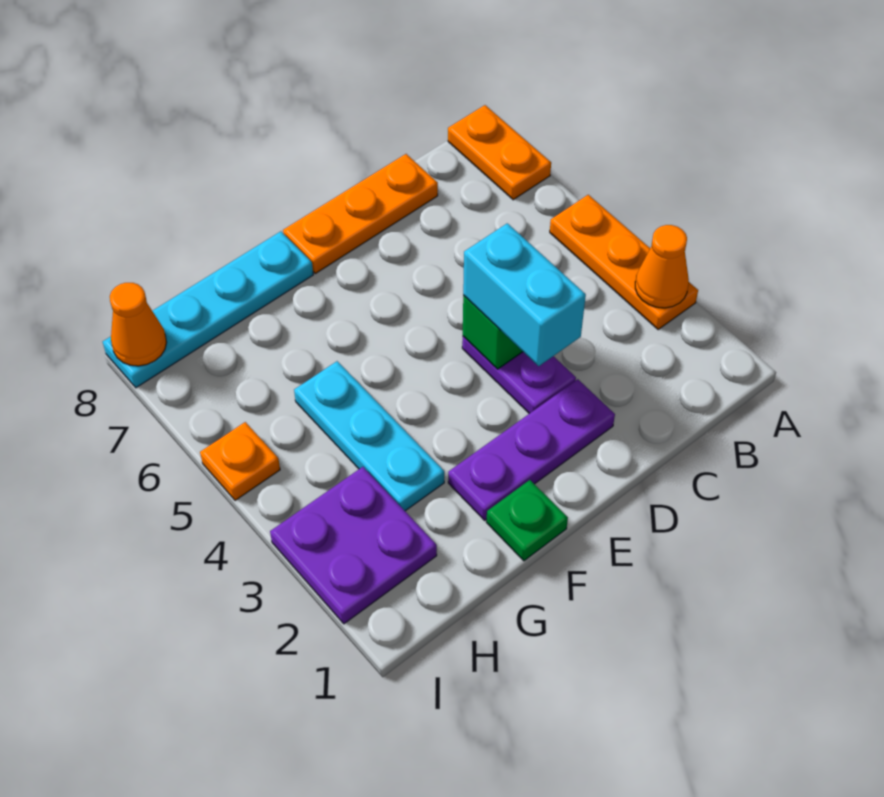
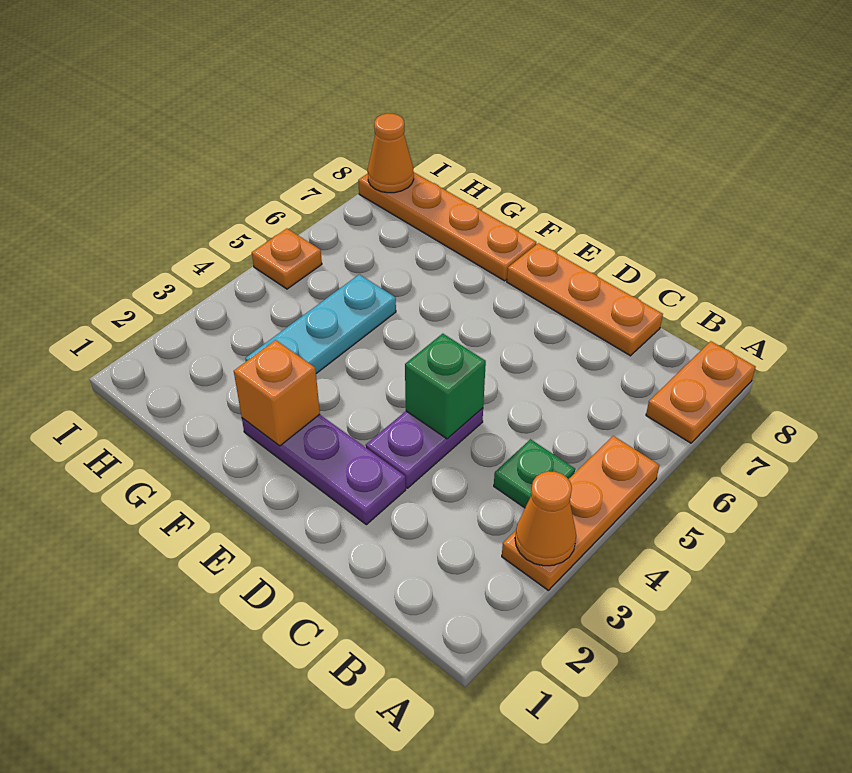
cyan 1x2 brick [463,223,586,366] -> none
green 1x1 plate [486,480,568,561] -> green 1x1 plate moved to [494,439,575,508]
none -> orange 1x1 brick [234,340,320,446]
cyan 1x4 plate [103,231,313,388] -> orange 1x4 plate [358,173,536,281]
purple 2x2 plate [270,467,437,624] -> none

